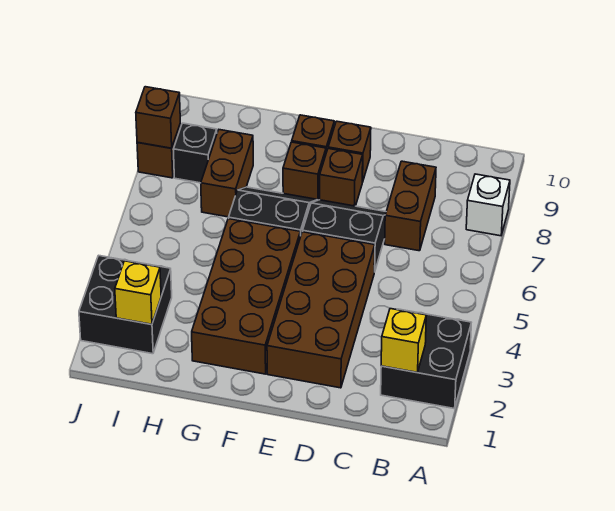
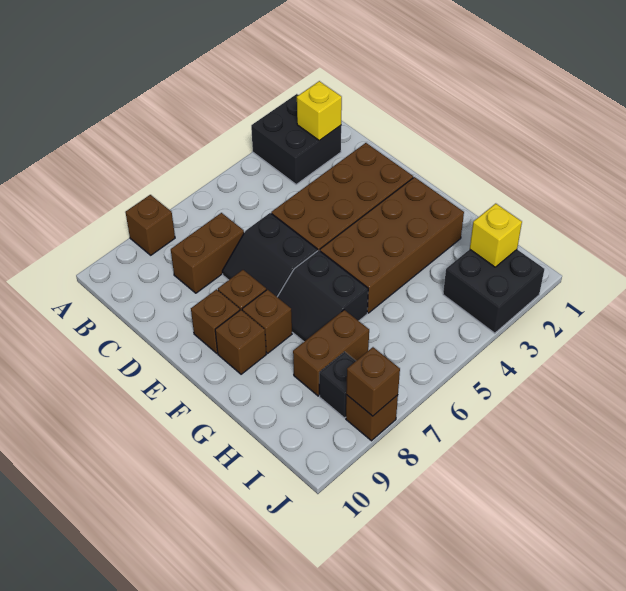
white 1x1 brick [466,174,510,236] -> brown 1x1 brick [125,195,175,255]

